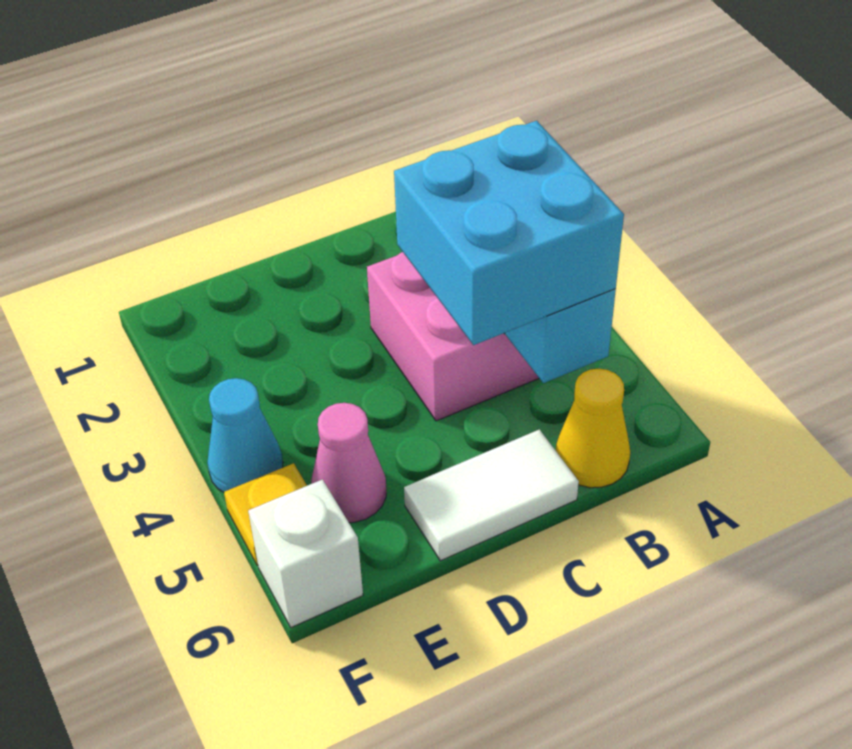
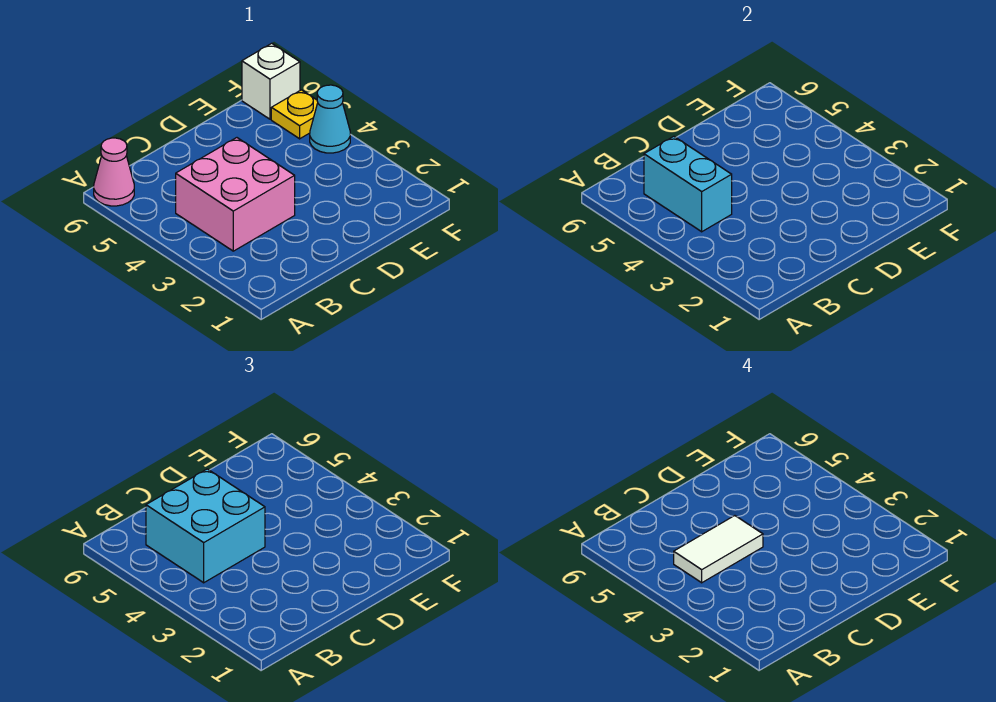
yellow 1x1 cone [556,369,630,488] -> none
white 1x2 tile [404,429,579,561] -> white 1x2 tile moved to [674,516,763,583]
pink 1x1 cone [311,403,386,523] -> pink 1x1 cone moved to [94,138,134,206]

